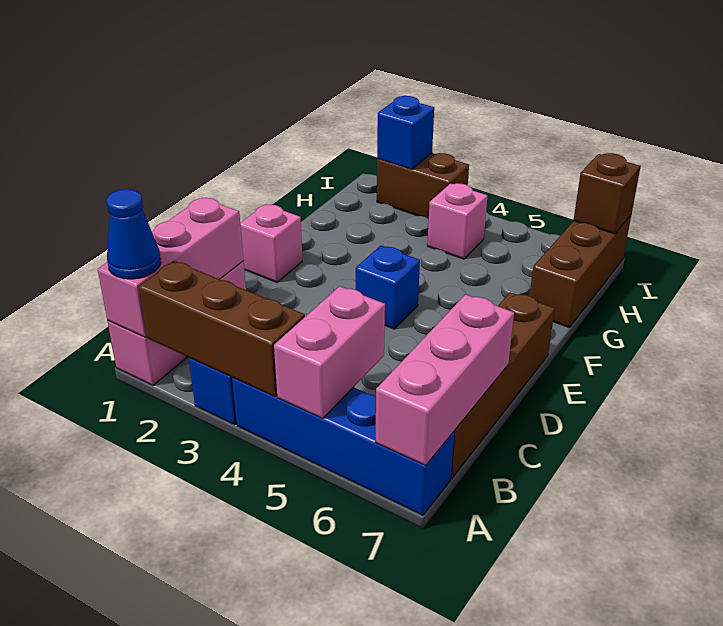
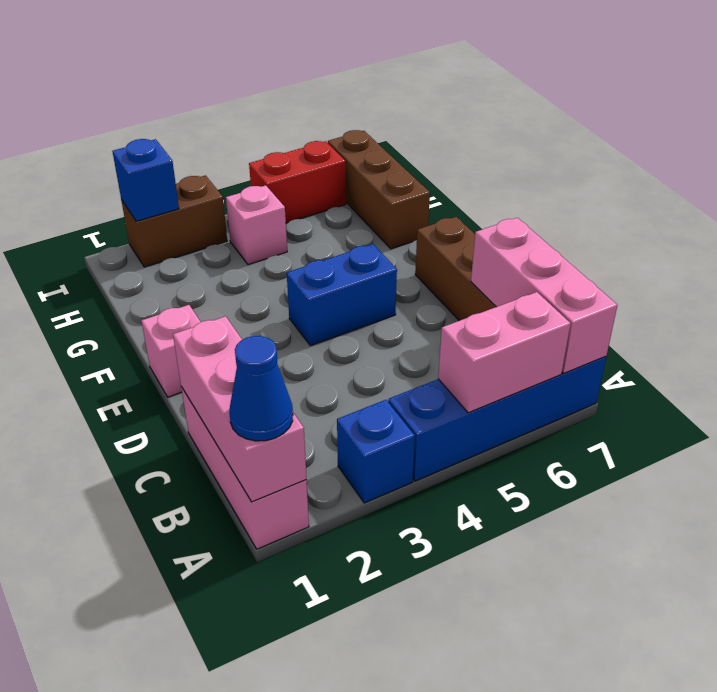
brown 1x3 brick [139,261,305,397] -> none
pink 1x2 brick [274,286,385,418] -> pink 1x2 brick turned to [438,292,571,413]
blue 1x1 brick [356,246,420,329] -> blue 1x2 brick [287,244,397,346]
none -> red 1x2 brick [249,141,346,223]
brown 1x1 brick [573,153,641,234] -> none

